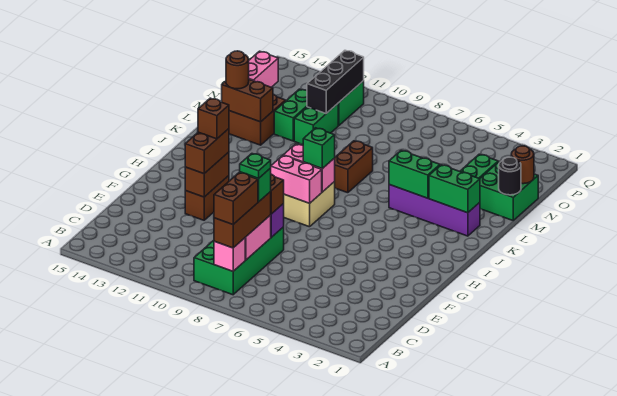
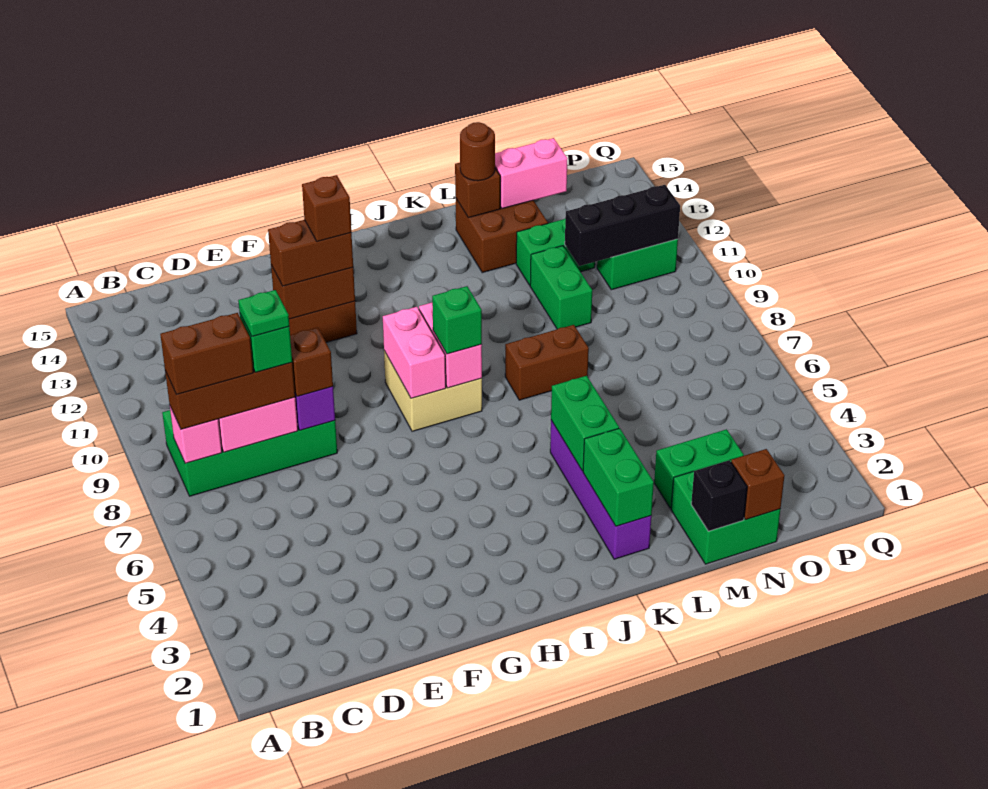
brown 1x2 brick [222,79,273,122] -> brown 1x1 brick [455,163,500,218]
black 1x1 round brick [499,157,521,195] -> black 1x1 brick [691,460,747,531]
green 1x2 brick [294,104,338,145] -> green 1x2 brick turned to [530,246,592,329]
brown 1x1 round brick [511,146,534,184] -> brown 1x1 brick [731,449,785,520]

